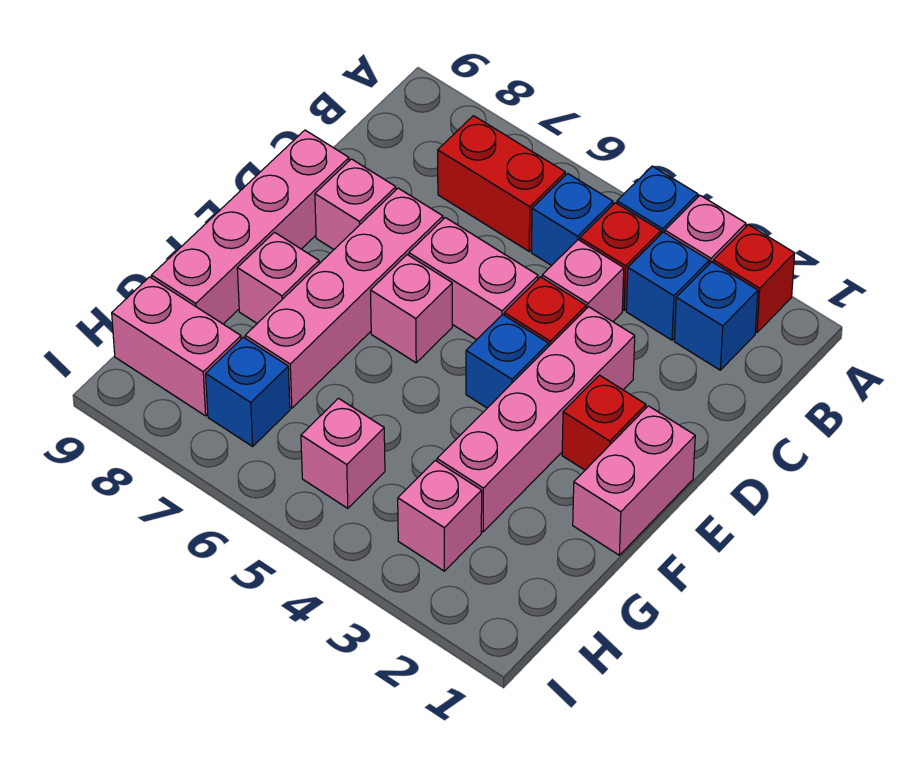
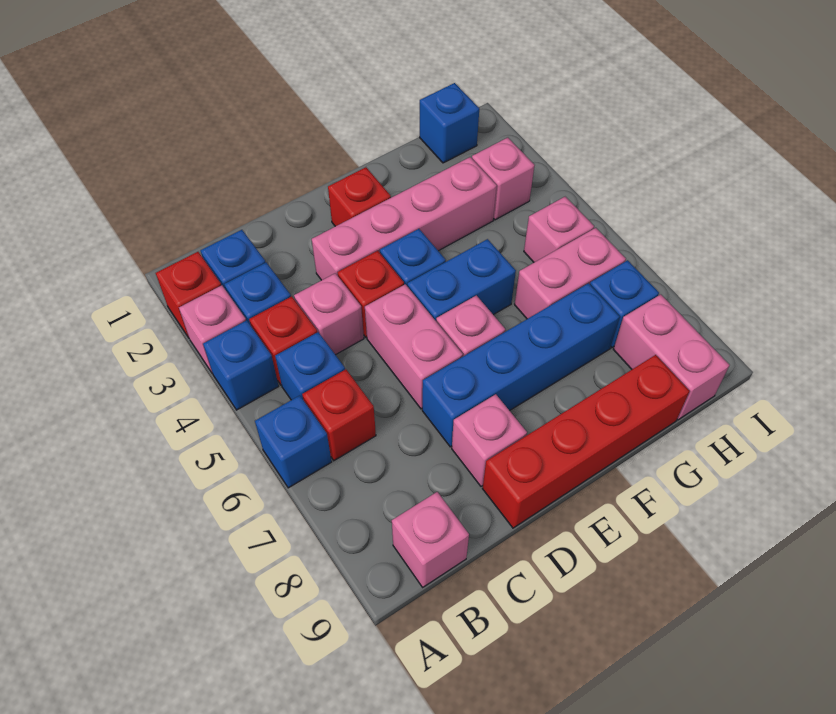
none -> blue 1x1 brick [255,395,332,488]
red 1x2 brick [438,116,565,251] -> red 1x1 brick [302,369,376,461]
pink 1x4 brick [245,188,443,408] -> blue 1x4 brick [422,283,620,447]
pink 1x4 brick [151,130,349,324] -> red 1x4 brick [482,355,689,528]
pink 1x2 brick [573,406,695,555] -> pink 1x2 brick moved to [515,228,626,319]
none -> blue 1x2 brick [407,239,516,321]
pink 1x1 brick [237,232,319,323] -> pink 1x1 brick moved to [392,492,469,587]
none -> blue 1x1 brick [420,83,479,163]

